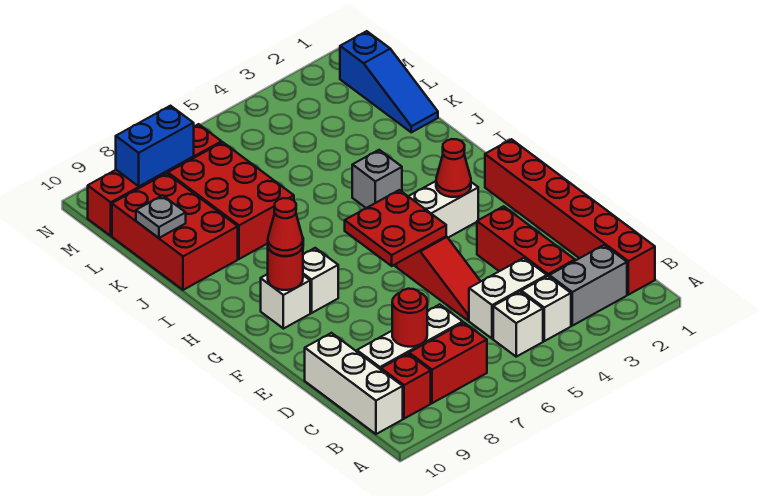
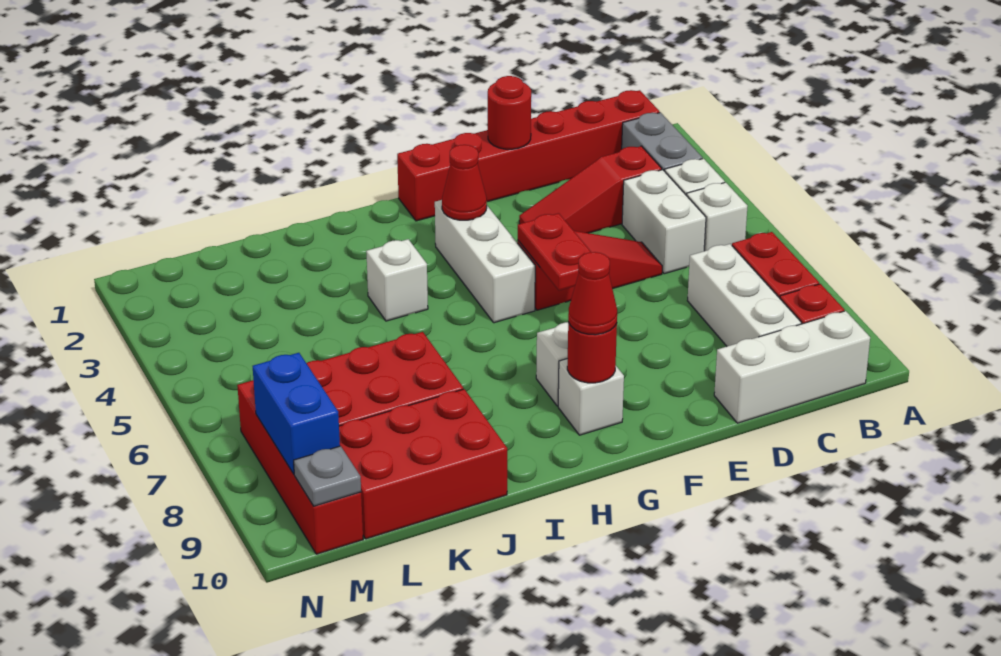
red 1x3 brick [477,206,575,276] -> red 1x3 slope [519,146,662,233]
red 1x1 round brick [392,289,427,347] -> red 1x1 round brick moved to [488,76,531,149]
red 2x2 plate [345,190,446,266] -> red 1x2 plate [518,213,591,291]
grey 1x1 brick [352,150,402,208] -> white 1x1 brick [366,239,428,321]
blue 1x3 slope [340,31,438,132] -> none
grey 1x1 plate [136,195,186,238] -> grey 1x1 plate moved to [294,446,361,506]

